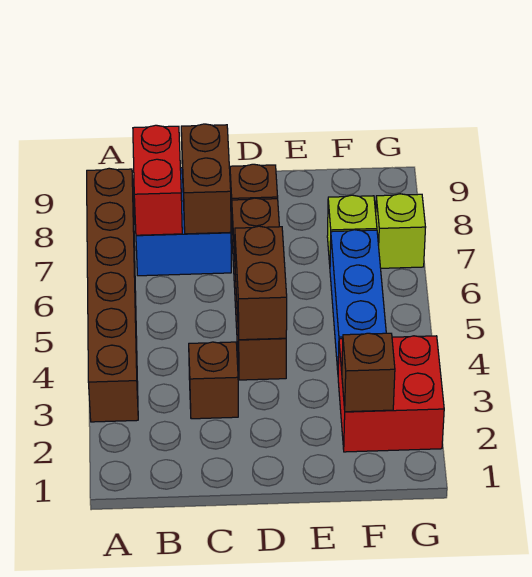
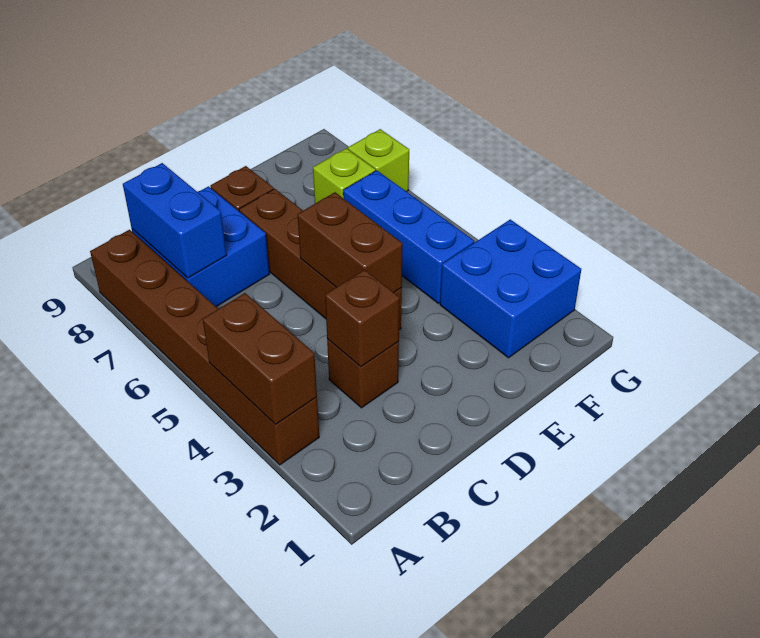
red 1x2 brick [133,125,182,235] -> blue 1x2 brick [123,163,227,278]
brown 1x2 brick [181,124,231,234] -> brown 1x2 brick moved to [203,293,317,425]
red 2x2 brick [338,336,444,452] -> blue 2x2 brick [440,219,581,358]
brown 1x1 brick [342,333,395,412] -> brown 1x1 brick moved to [325,270,400,367]

